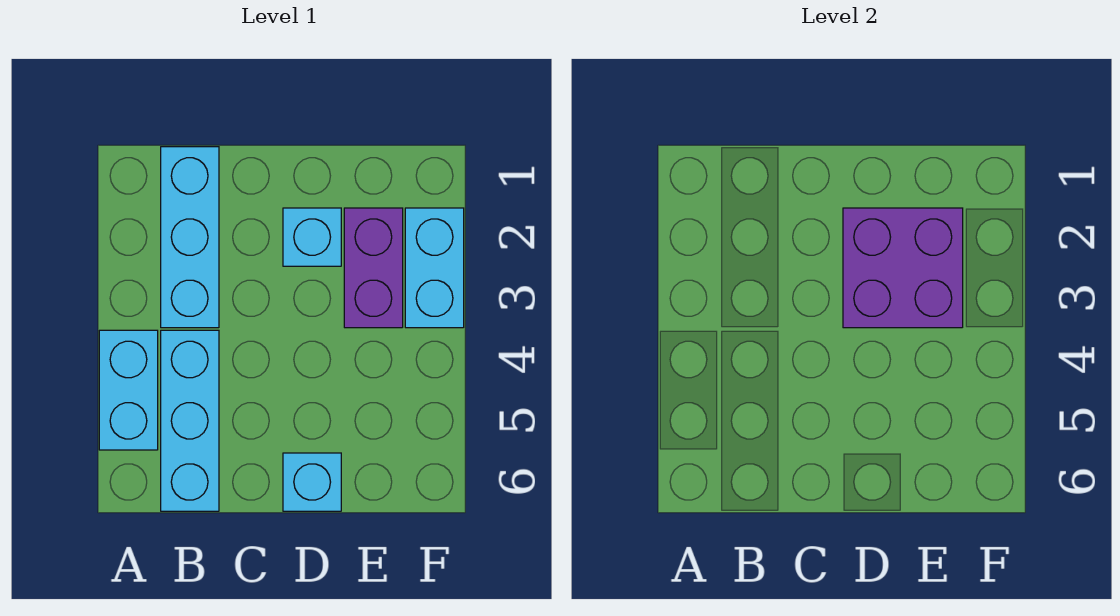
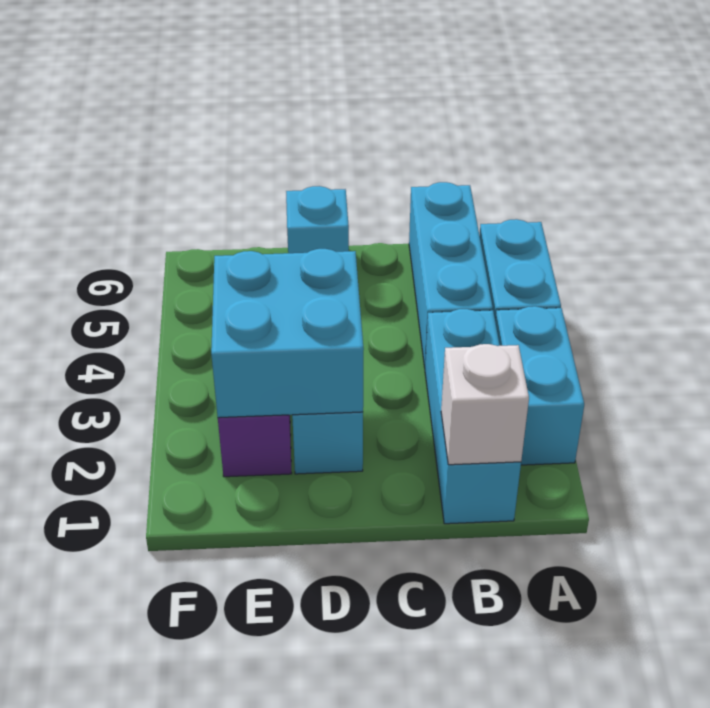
none -> white 1x1 brick [441,344,529,465]
purple 2x2 brick [843,208,963,328] -> cyan 2x2 brick [211,249,364,418]
cyan 1x2 brick [405,208,464,328] -> cyan 1x2 brick moved to [495,306,584,465]

